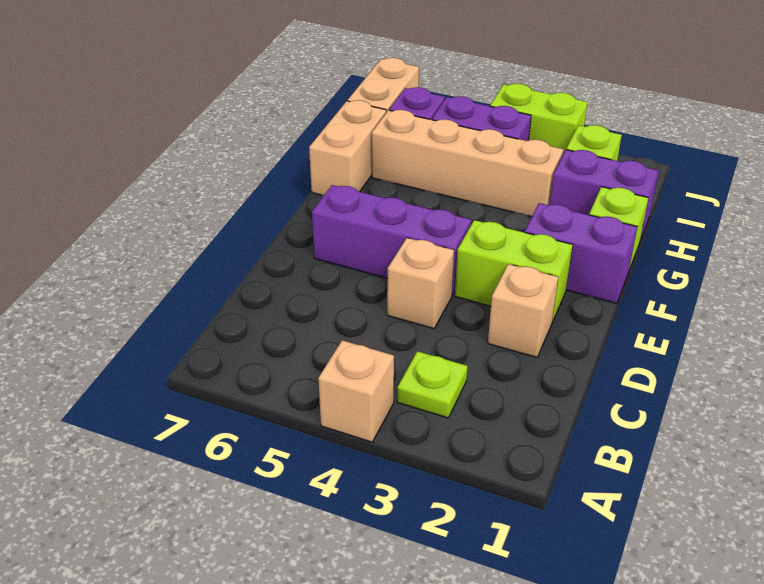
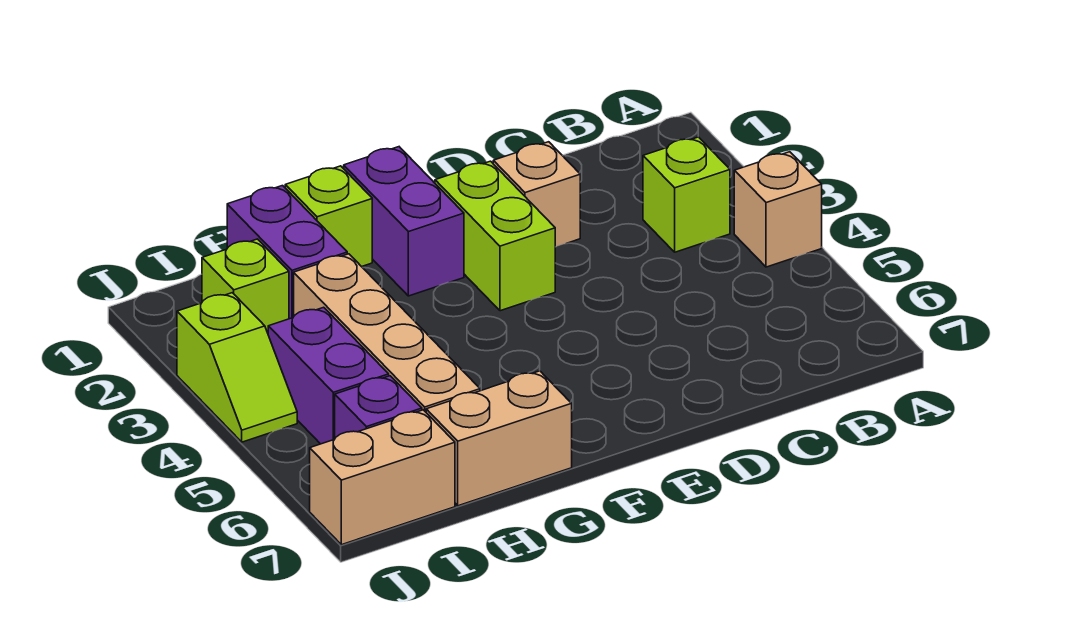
lime 1x1 plate [397,351,468,418] -> lime 1x1 brick [643,137,730,252]
tan 1x1 brick [387,238,454,329] -> none
purple 1x3 brick [312,185,472,295] -> none
lime 1x2 brick [490,84,588,154] -> lime 1x2 slope [177,293,297,442]

